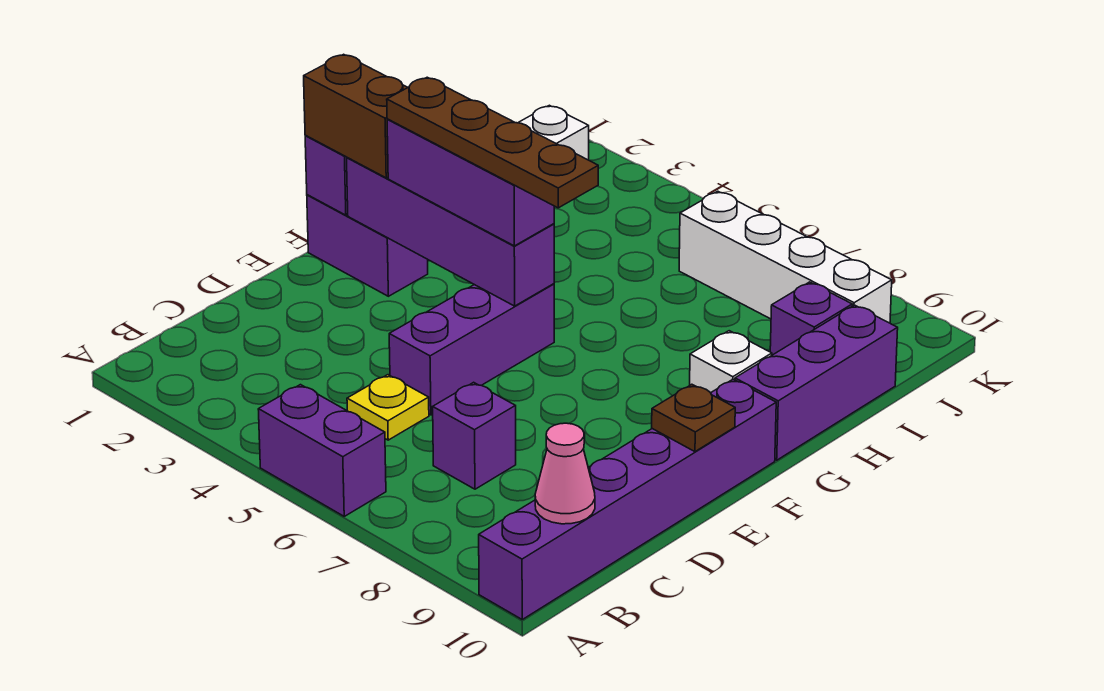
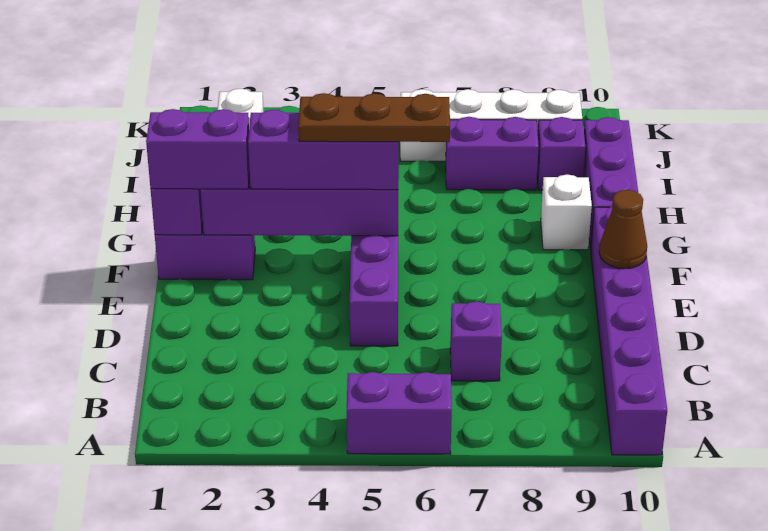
pink 1x1 cone [535,423,595,524] -> none
yellow 1x1 plate [347,375,429,440] -> none
brown 1x1 plate [652,384,735,452] -> brown 1x1 cone [599,190,647,269]
brown 1x2 brick [304,54,408,178] -> purple 1x2 brick [146,109,250,189]
brown 1x4 plate [387,77,598,208] -> brown 1x3 plate [299,93,450,142]
none -> purple 1x2 brick [446,117,539,190]

